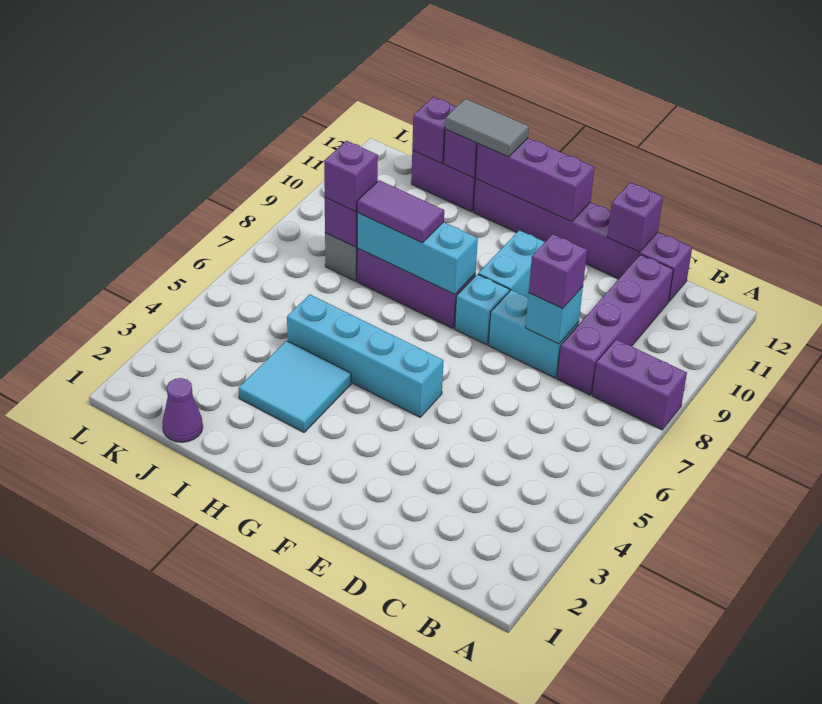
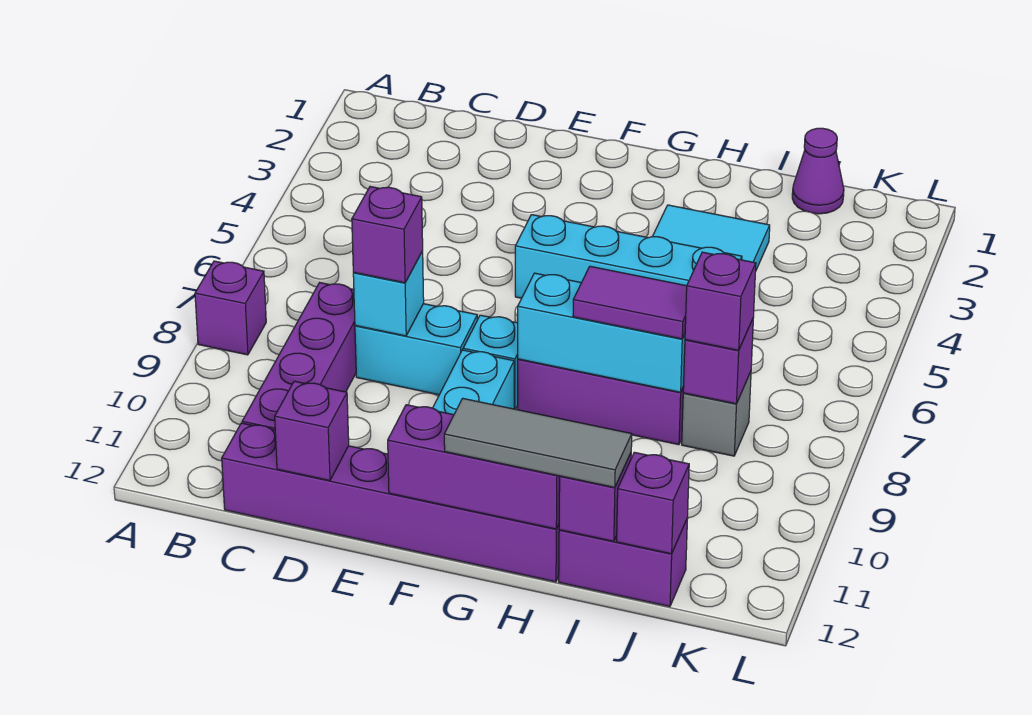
purple 1x2 brick [592,339,687,430] -> purple 1x1 brick [195,261,266,355]
grey 1x2 tile [445,99,529,157] -> grey 1x3 tile [444,398,632,488]

